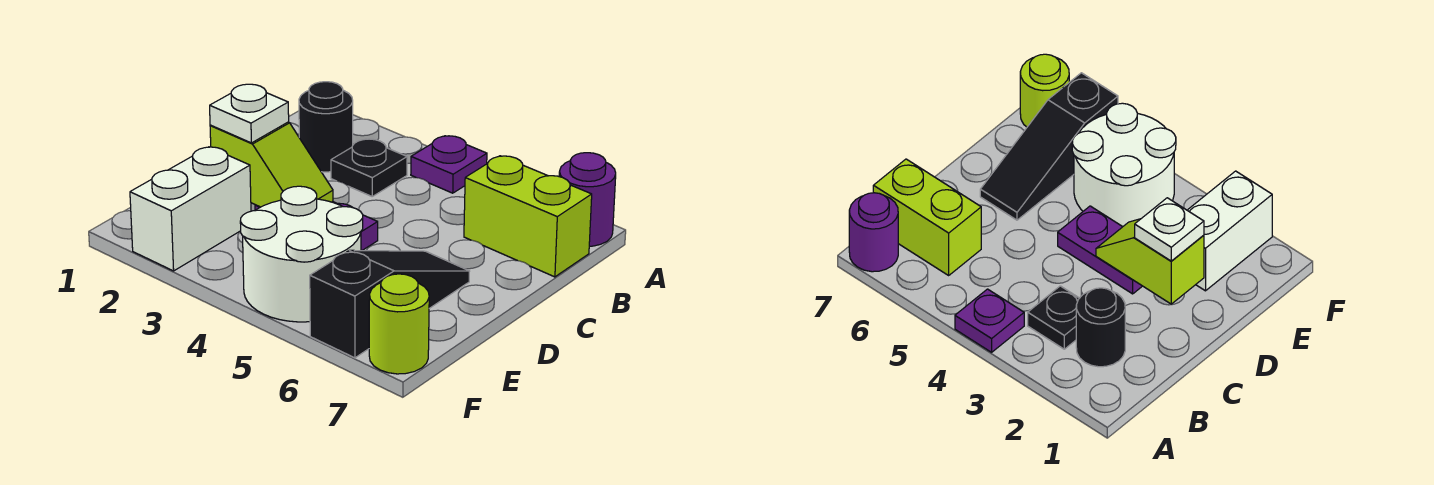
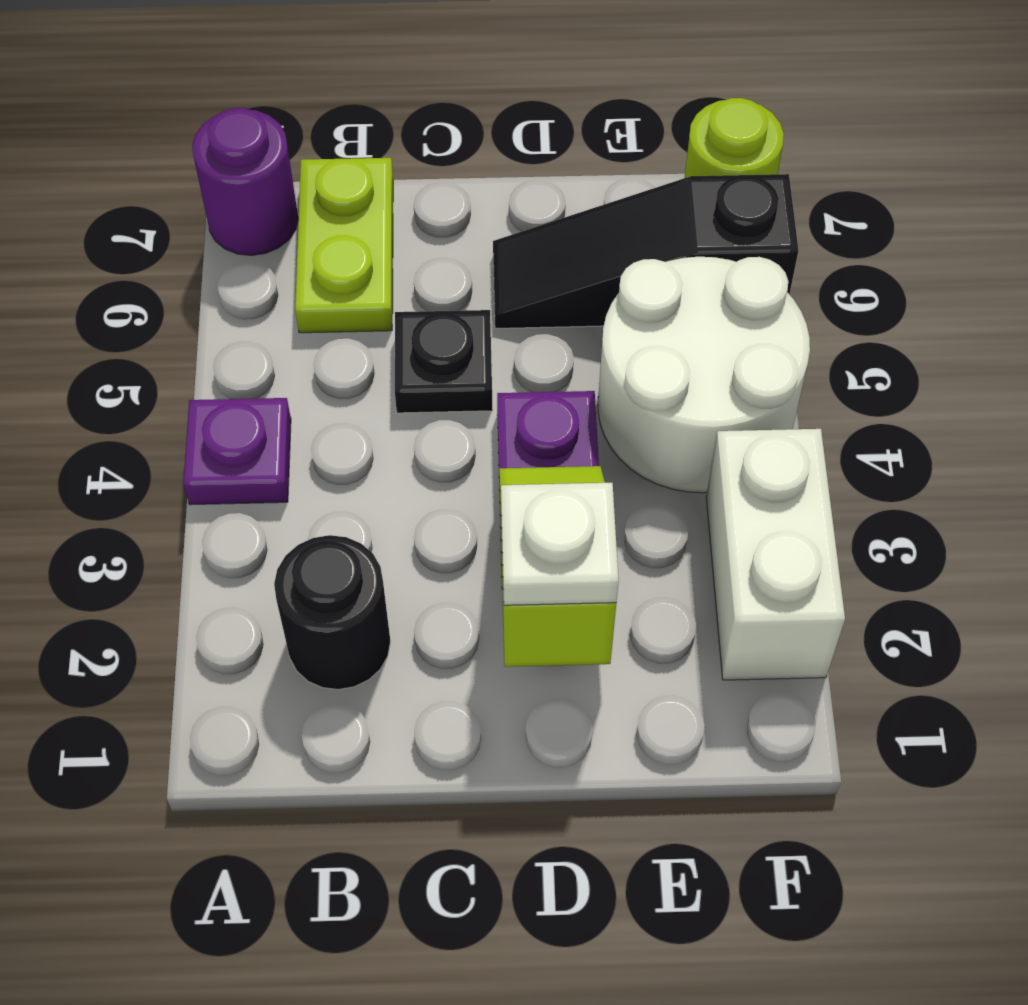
black 1x1 plate [331,139,407,196] -> black 1x1 plate moved to [395,310,493,413]
lime 1x2 brick [464,156,592,277] -> lime 1x2 plate [295,158,393,333]
white 1x2 brick [130,147,251,271] -> white 1x2 brick turned to [706,429,845,680]

